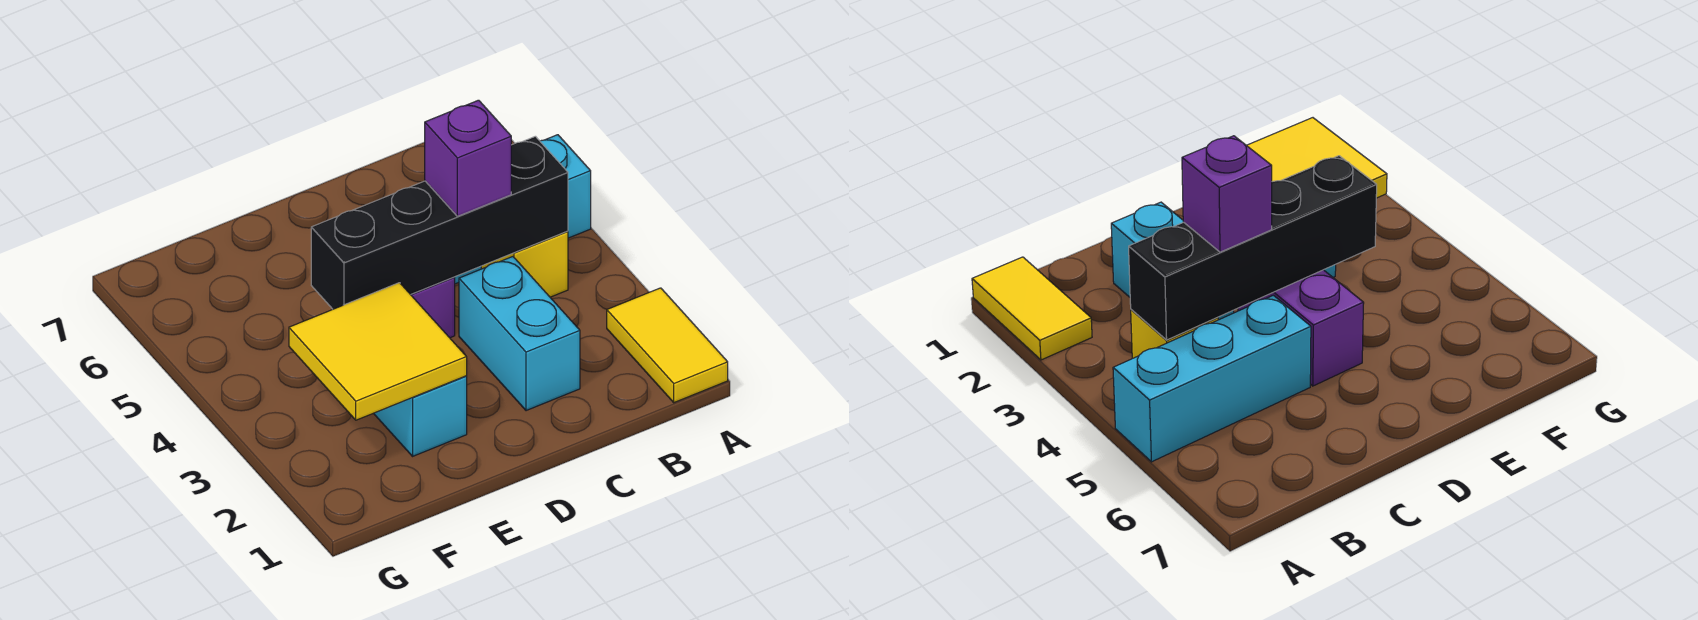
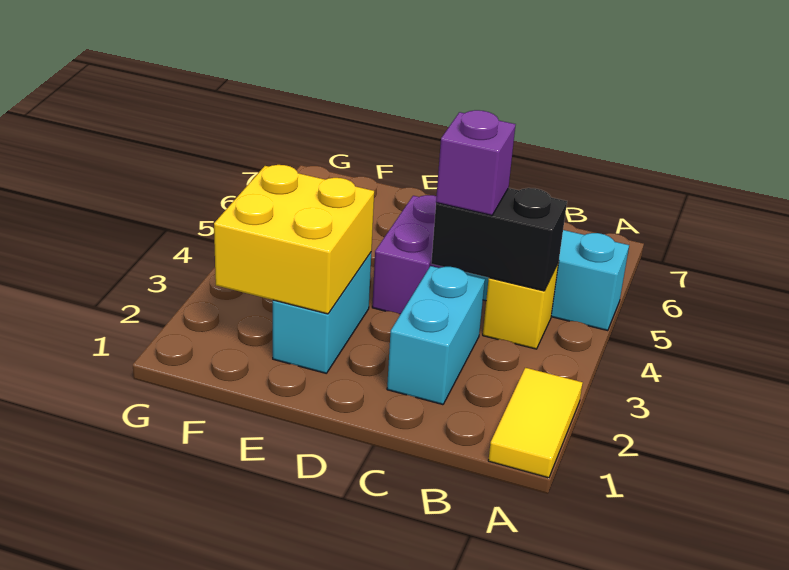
black 1x4 brick [311,136,568,309] -> black 1x2 brick [431,188,567,291]
yellow 2x2 tile [289,283,467,420] -> yellow 2x2 brick [214,165,374,314]

